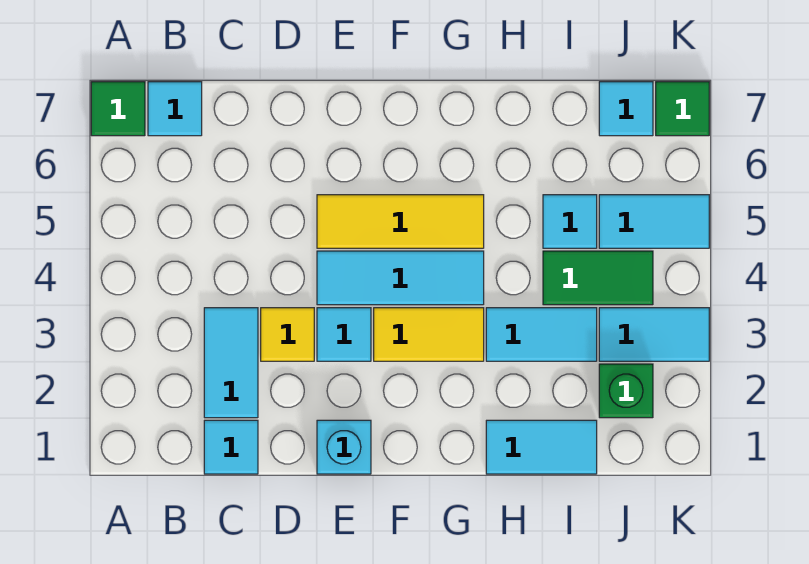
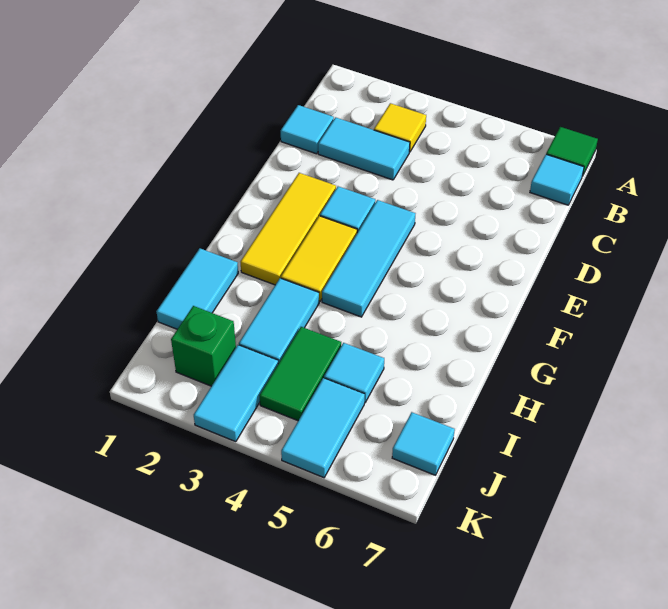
yellow 1x1 tile [261,308,314,361] -> yellow 1x1 tile moved to [374,103,426,152]
cyan 1x1 brick [317,420,371,474] -> none
yellow 1x3 tile [317,195,484,248] -> yellow 1x3 tile moved to [241,173,336,285]
green 1x1 tile [656,82,709,136] -> none

